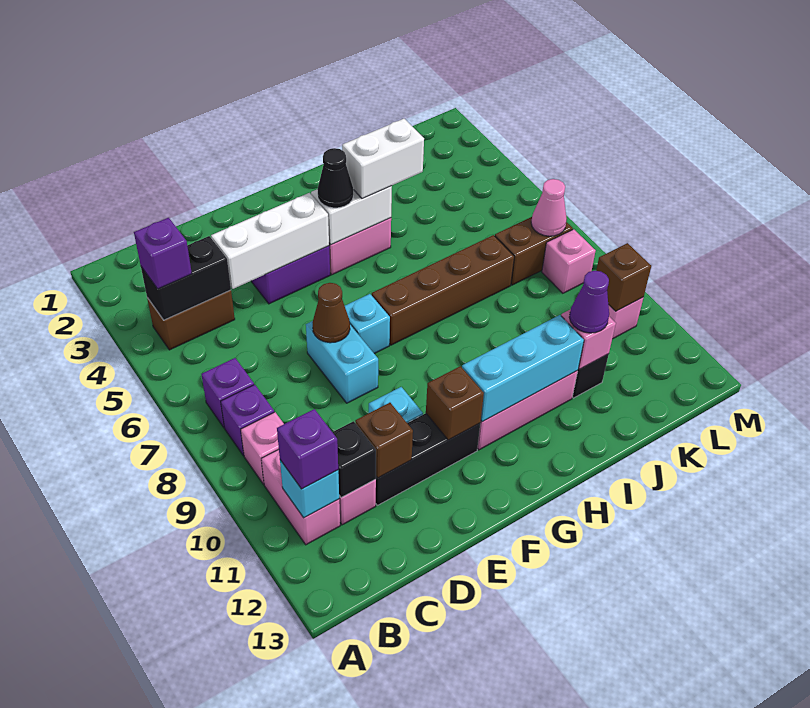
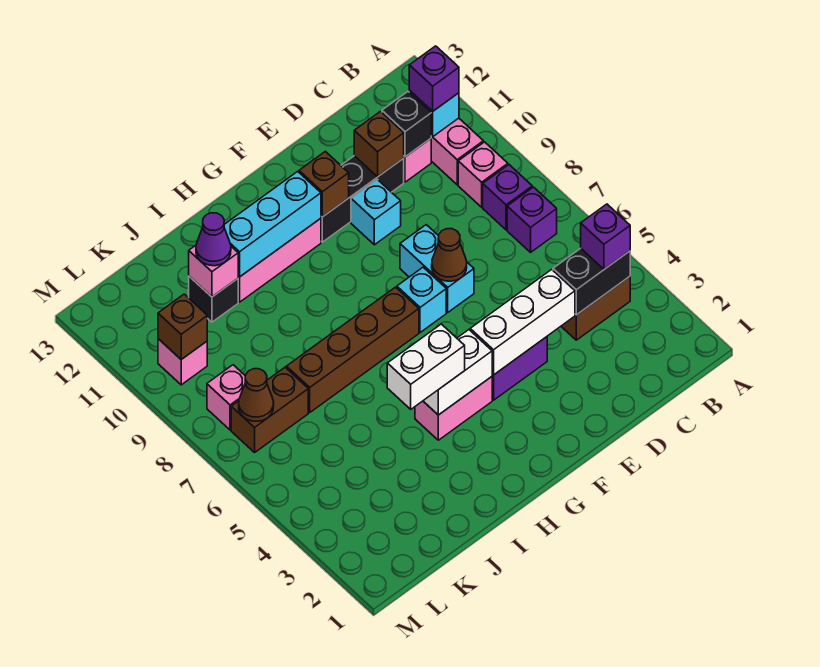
black 1x1 cone [317,148,353,208] -> none
pink 1x1 cone [531,179,567,236] -> brown 1x1 cone [239,369,274,421]

